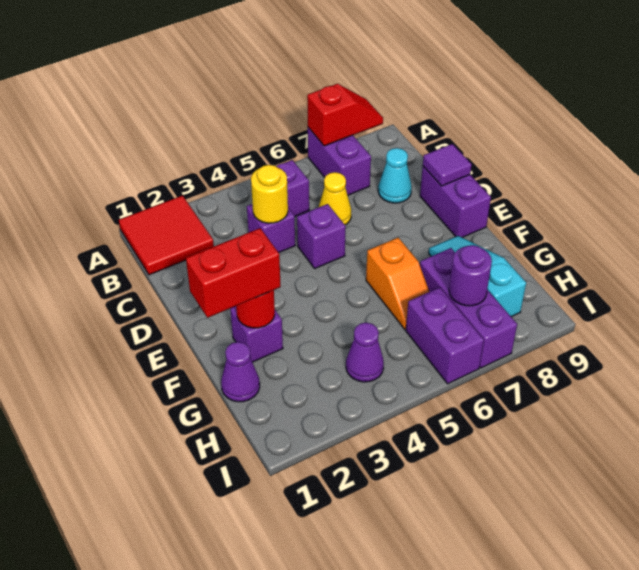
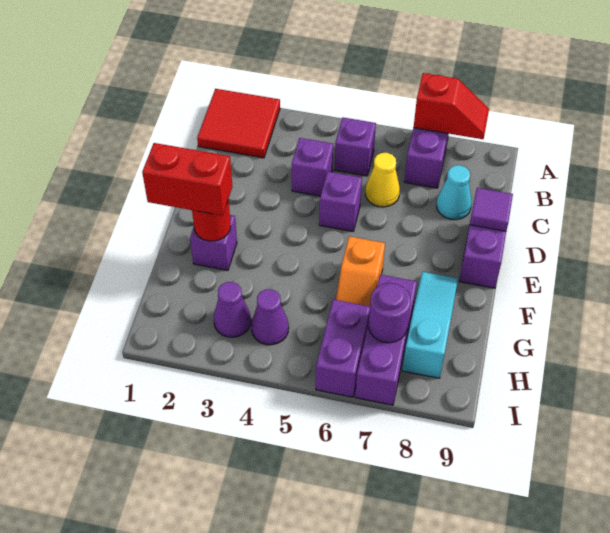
yellow 1x1 round brick [251,165,288,223] -> none
purple 1x1 cone [221,342,260,402] -> purple 1x1 cone moved to [214,282,251,337]

